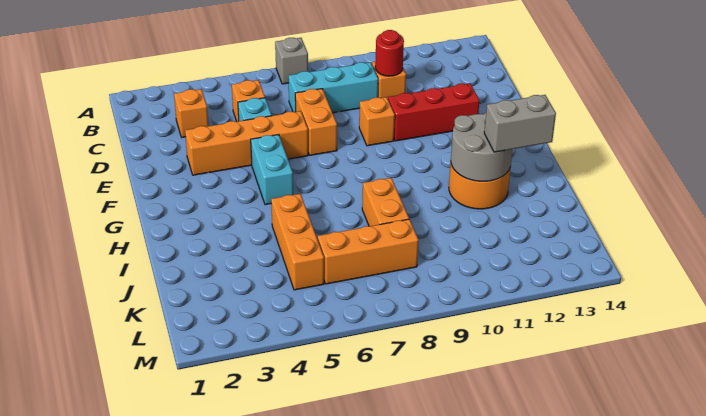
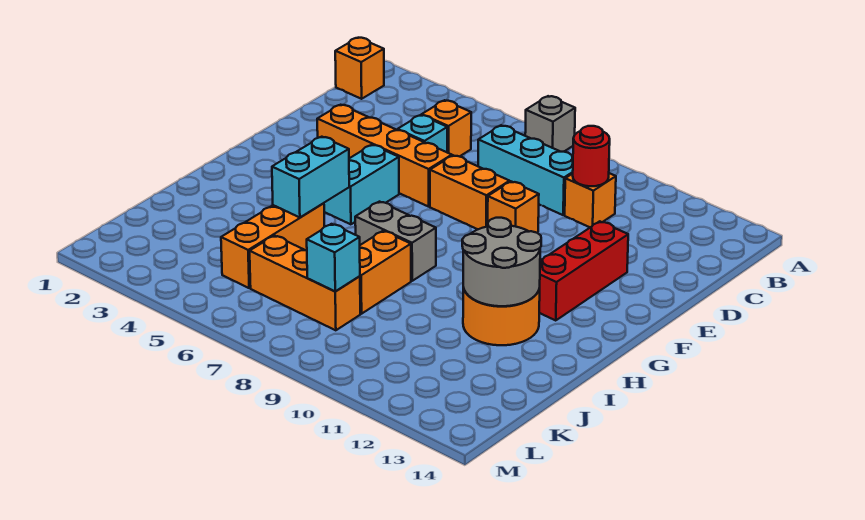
orange 1x1 brick [174,89,208,137] -> orange 1x1 brick moved to [335,38,384,99]
orange 1x2 brick [295,89,337,155] -> orange 1x2 brick turned to [430,155,510,229]
red 1x3 brick [388,83,479,141] -> red 1x3 brick turned to [539,221,628,321]
none -> cyan 1x2 brick [272,137,349,217]
grey 1x2 brick [484,95,556,152] -> grey 1x2 brick moved to [355,202,436,281]
none -> cyan 1x1 brick [307,224,360,291]

